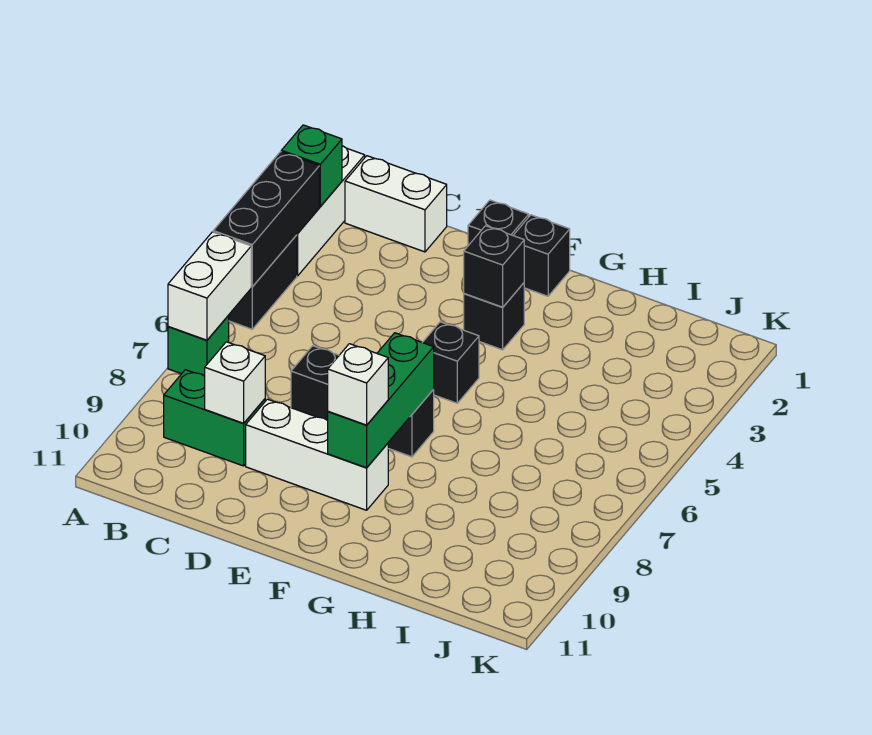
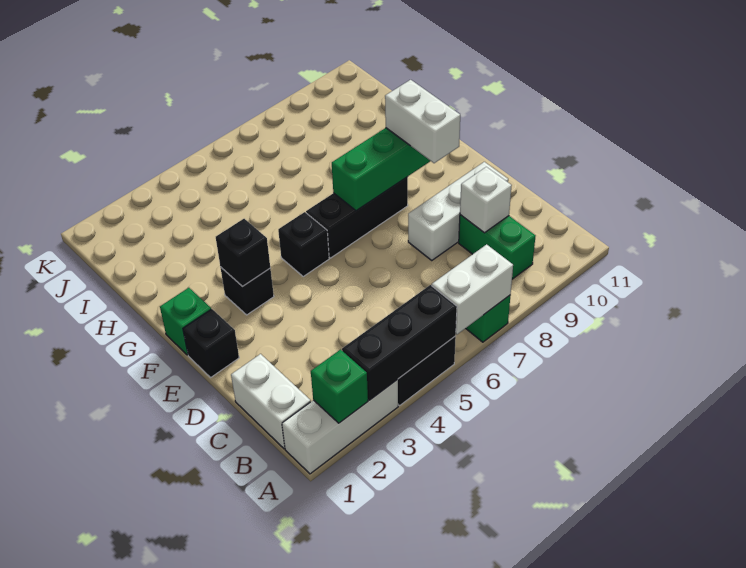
black 1x3 brick [291,346,434,457] -> black 1x3 brick turned to [306,177,408,258]
white 1x3 brick [246,399,388,510] -> white 1x3 brick turned to [408,162,508,260]
black 1x1 brick [513,215,570,296] -> green 1x1 brick [160,288,211,355]
white 1x1 brick [328,344,388,425] -> white 1x2 brick [385,80,460,163]

